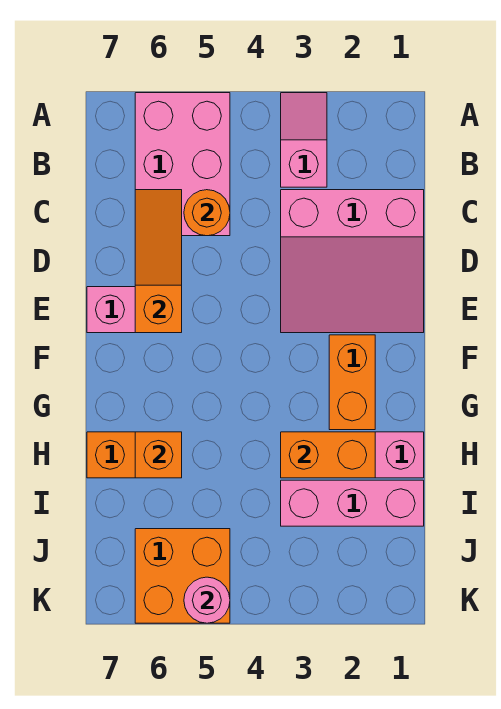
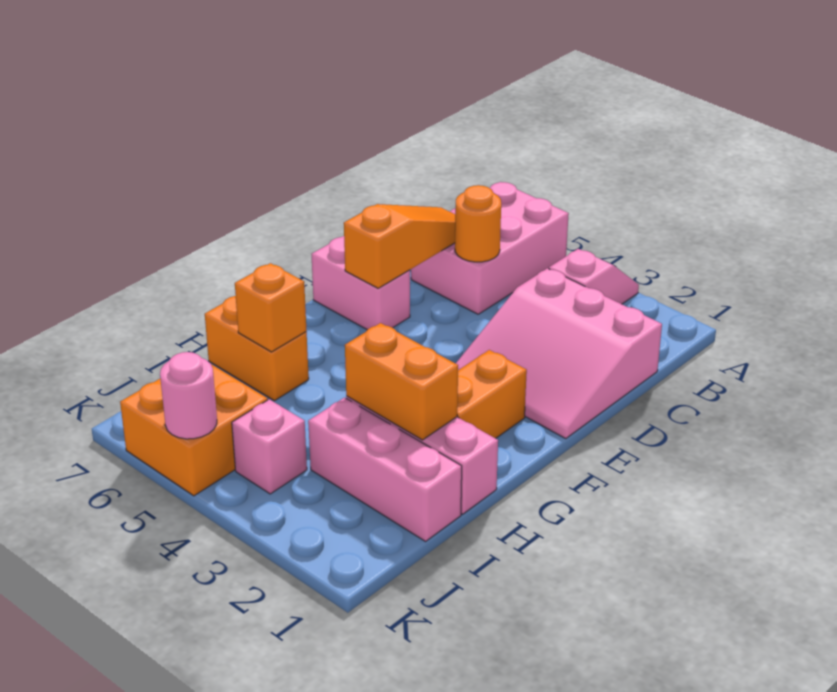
none -> pink 1x1 brick [232,399,307,494]

